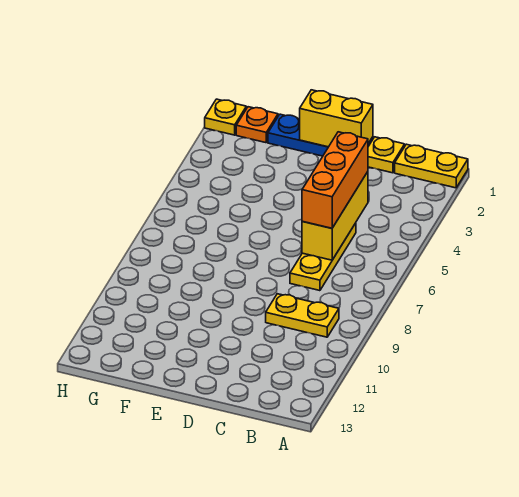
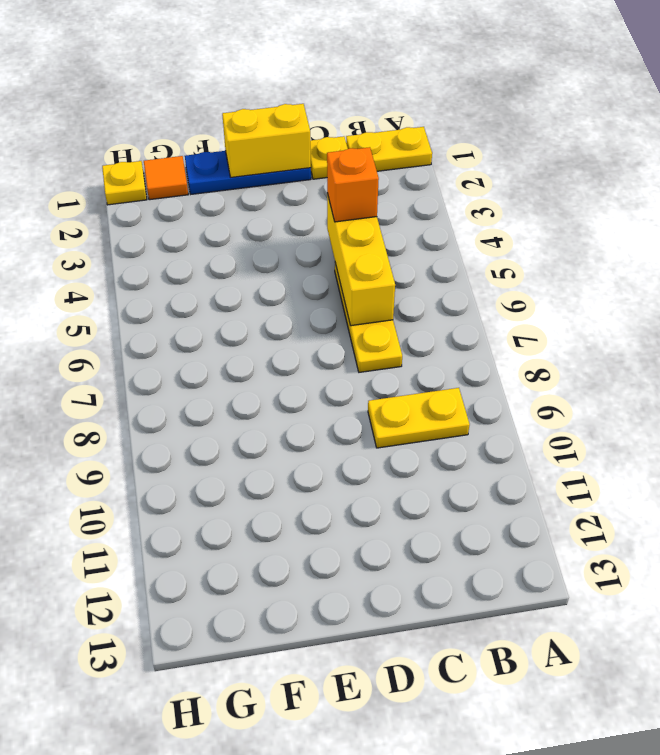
orange 1x3 brick [302,132,368,228] -> orange 1x1 brick [327,147,379,222]
orange 1x1 plate [236,107,278,143] -> orange 1x1 tile [144,156,188,200]

